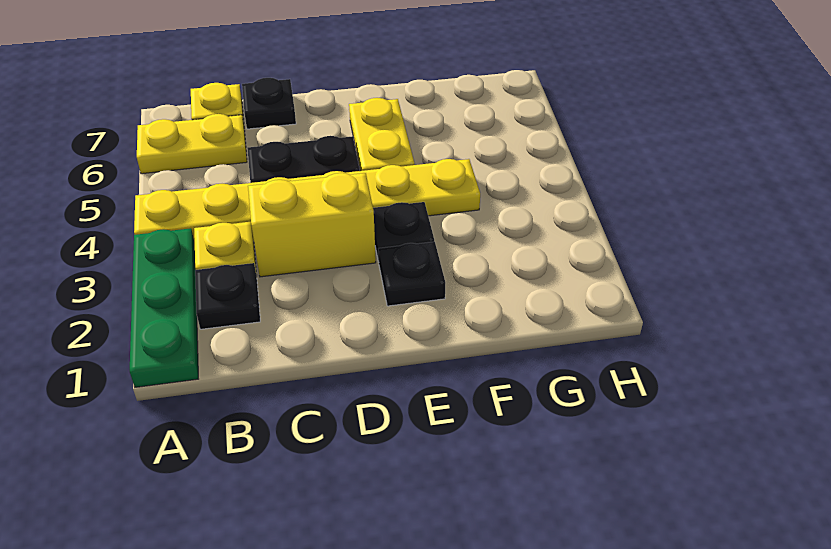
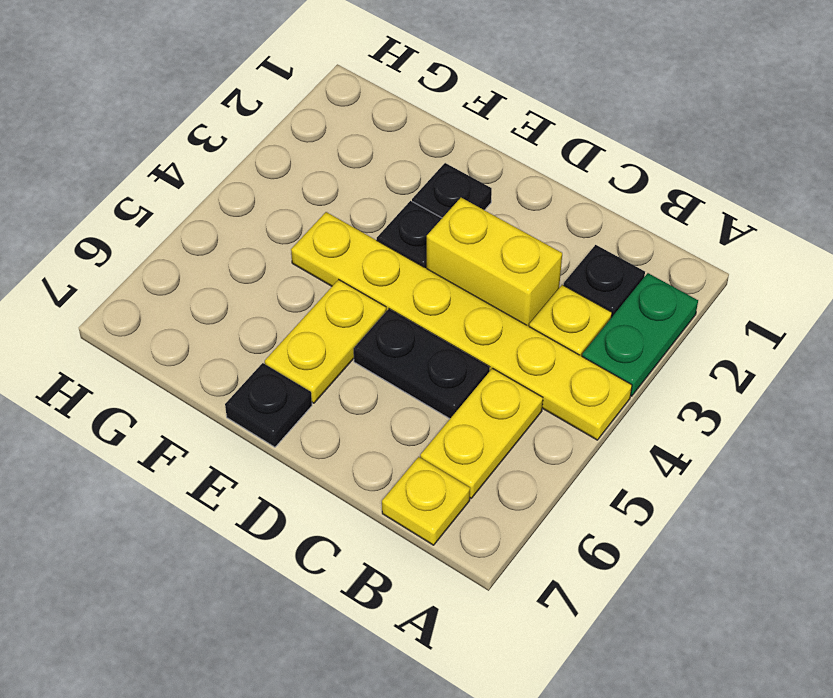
green 1x3 plate [130,228,198,387] -> green 1x2 plate [582,273,698,396]
yellow 1x2 plate [137,114,247,174] -> yellow 1x2 plate turned to [420,368,543,498]
black 1x1 plate [242,78,296,129] -> black 1x1 plate moved to [225,363,312,447]

